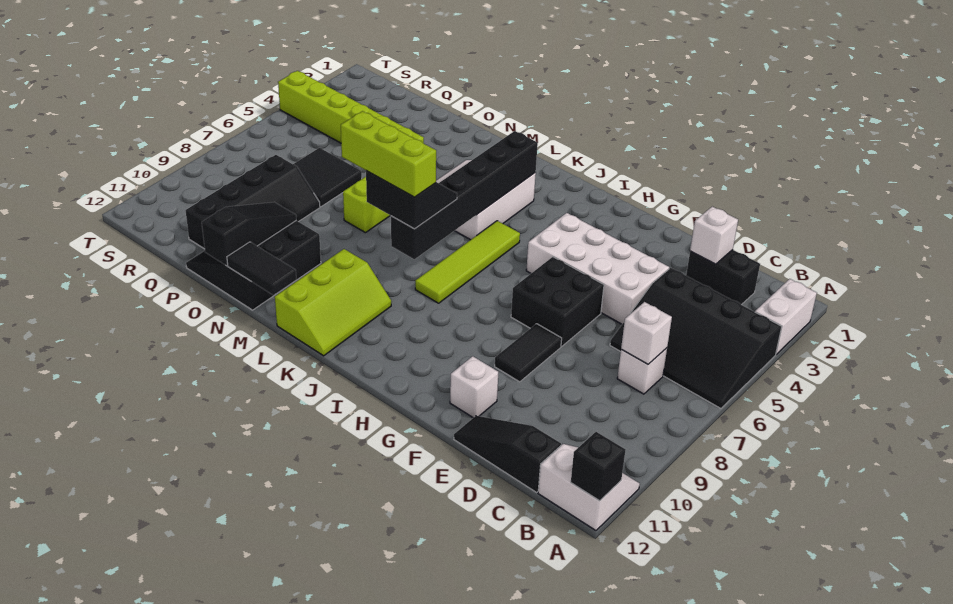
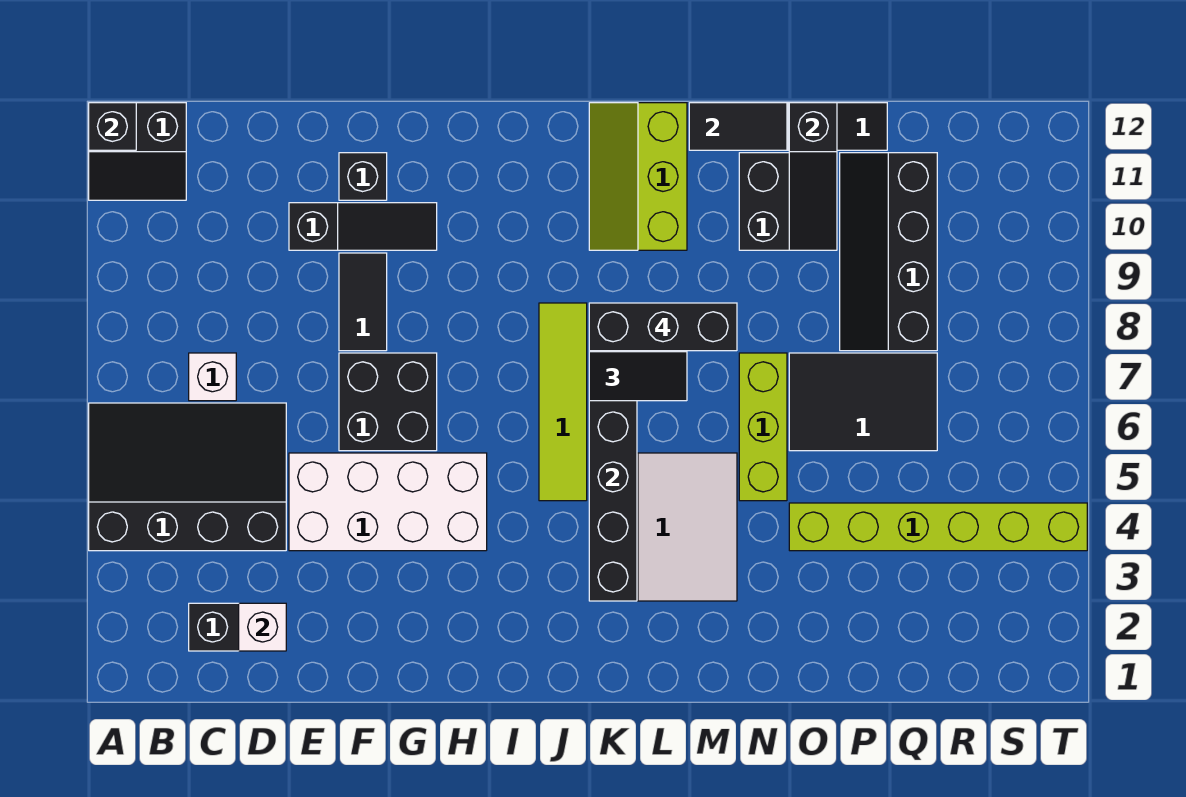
white 1x2 brick [755,279,817,354] -> none
white 2x2 slope [538,444,640,530] -> black 2x2 slope [89,103,186,200]
white 1x1 brick [621,302,672,364] -> none
black 1x3 slope [454,416,561,492] -> black 1x3 slope moved to [289,203,437,250]
white 1x1 brick [450,356,498,418] -> black 1x1 brick [339,153,387,200]
lime 1x3 brick [341,111,436,197] -> black 1x3 brick [589,303,737,351]
black 2x2 tile [293,148,362,207] -> black 2x3 tile [789,353,937,451]

